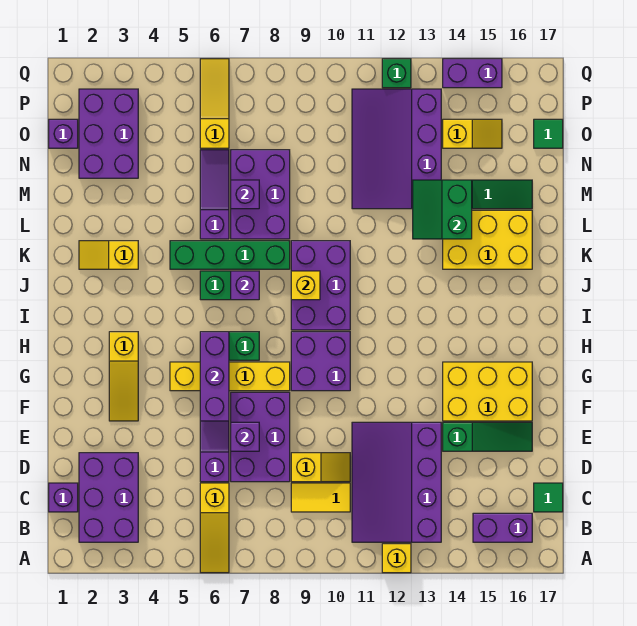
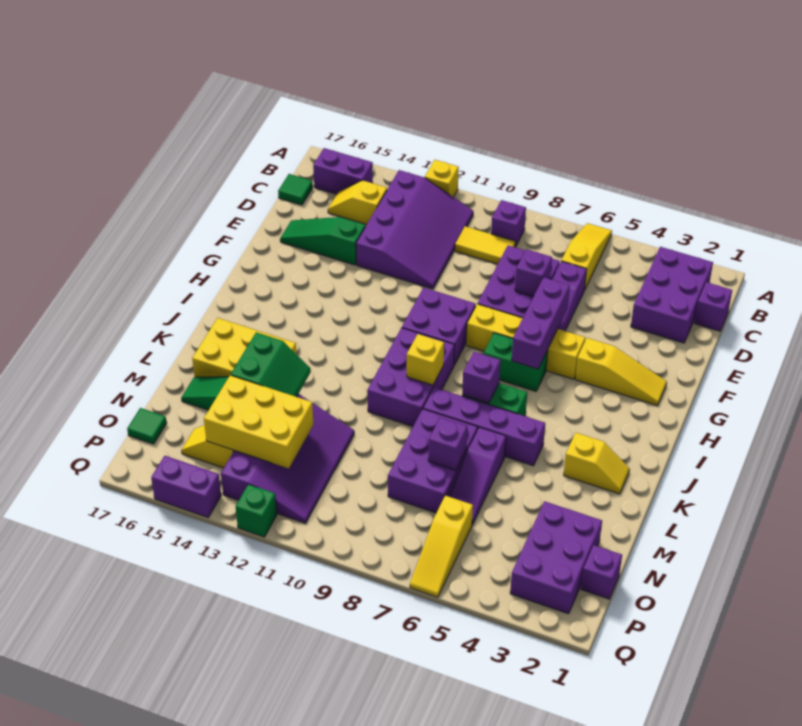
none -> purple 1x1 brick [491,200,526,247]
yellow 1x2 slope [291,453,350,482] -> yellow 1x2 slope moved to [328,180,387,225]
yellow 1x3 slope [109,332,138,421] -> yellow 1x3 slope turned to [575,338,667,406]
yellow 2x3 brick [443,362,532,421] -> yellow 2x3 brick moved to [204,375,314,468]
green 1x4 brick [170,241,290,269] -> purple 1x4 brick [423,387,545,466]

